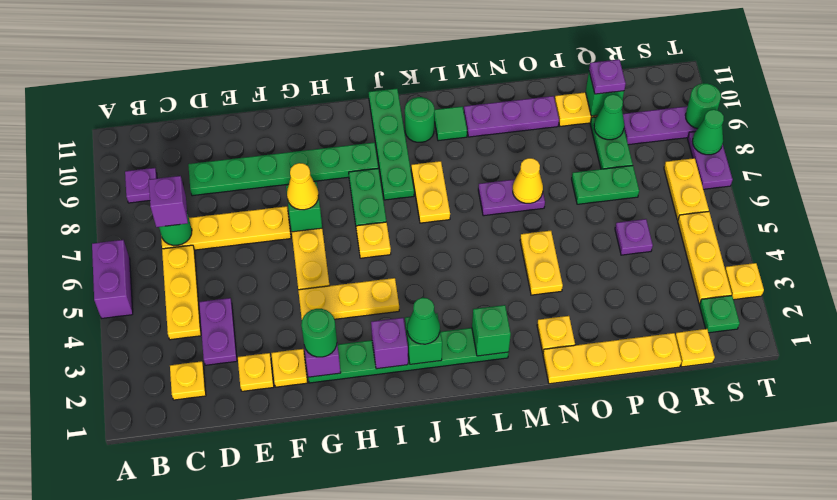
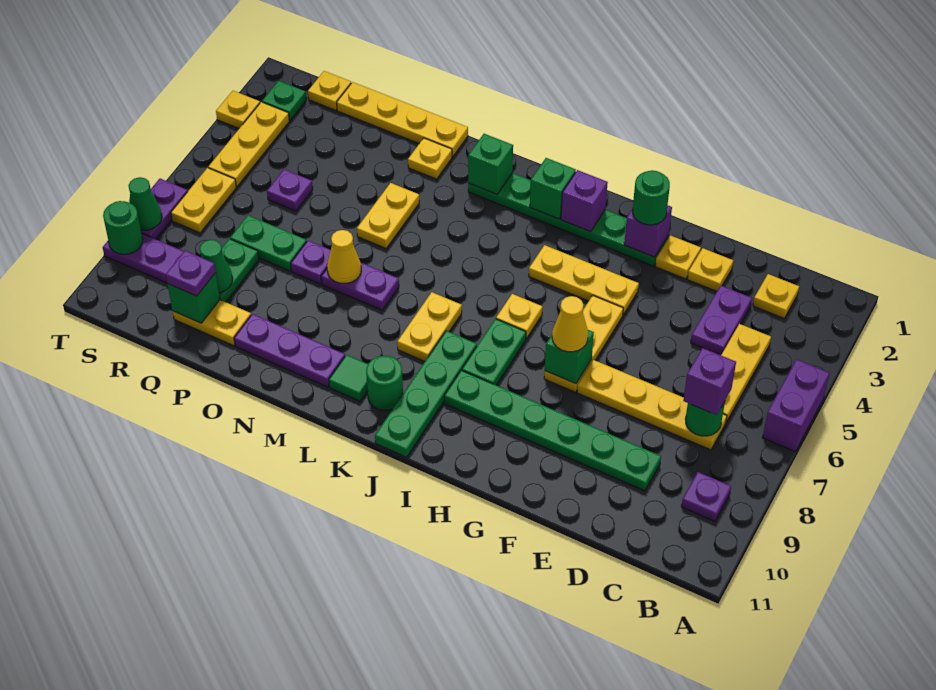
green 1x1 cone [407,298,440,344] -> none
none -> purple 1x1 plate [291,240,331,284]

